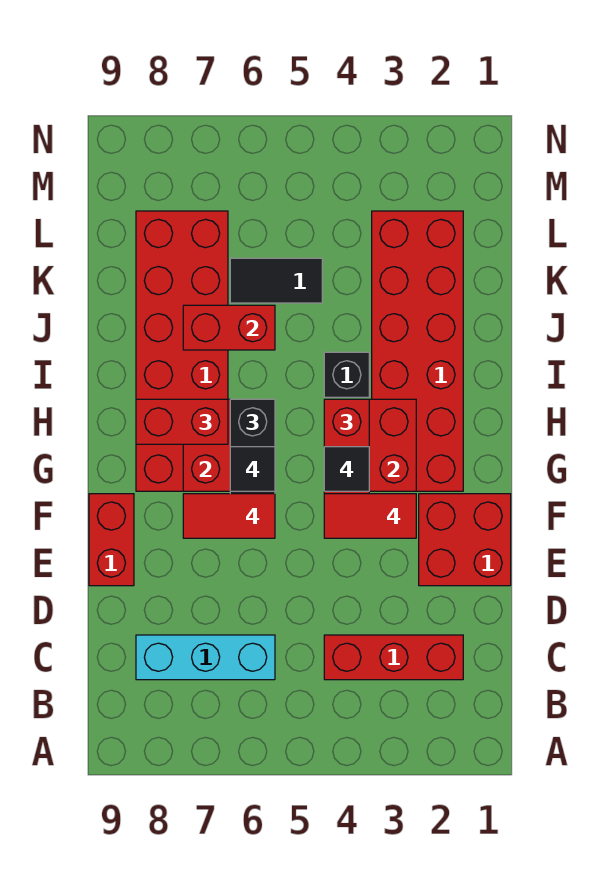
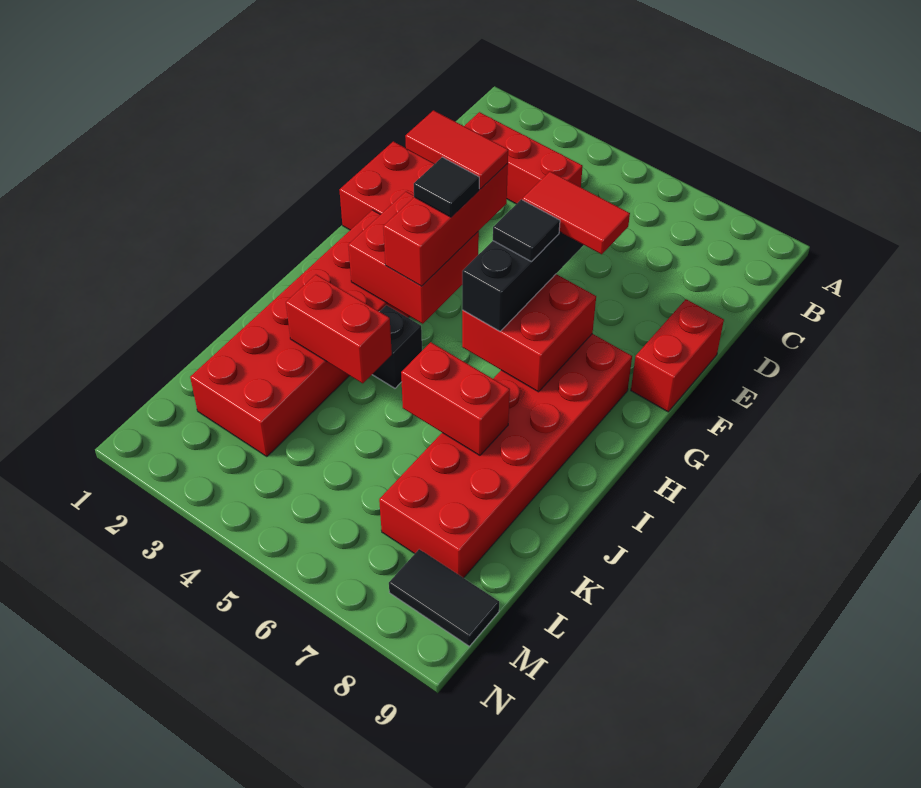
cyan 1x3 brick [136,635,275,680] -> none
red 1x2 brick [136,399,228,444] -> red 1x2 brick moved to [286,275,392,383]
black 1x2 tile [230,258,322,303] -> black 1x2 tile moved to [389,549,499,646]

